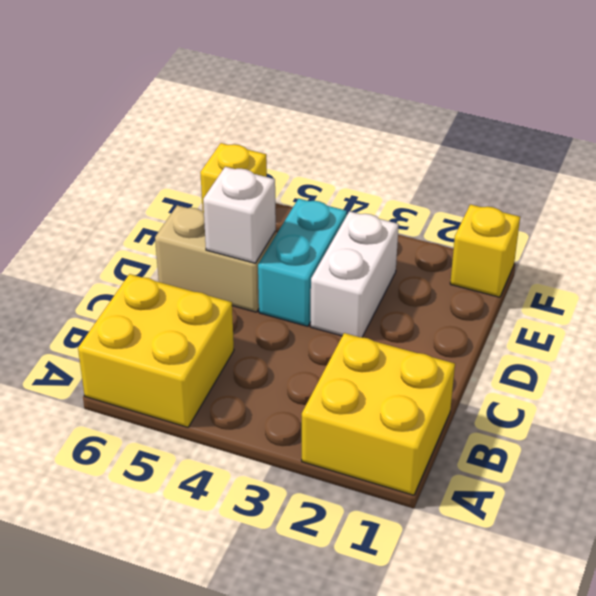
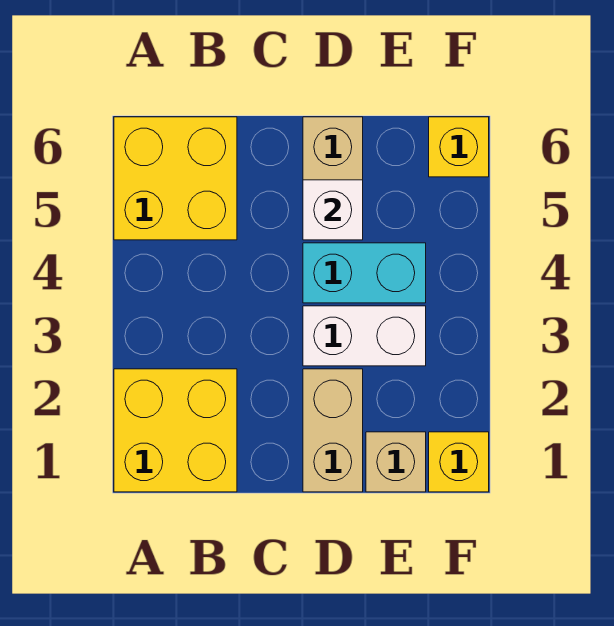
none -> tan 1x2 brick [303,369,363,492]
none -> tan 1x1 brick [366,432,426,492]

